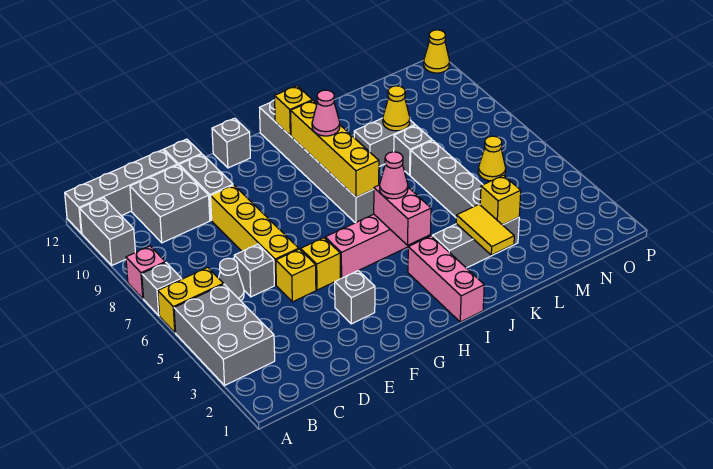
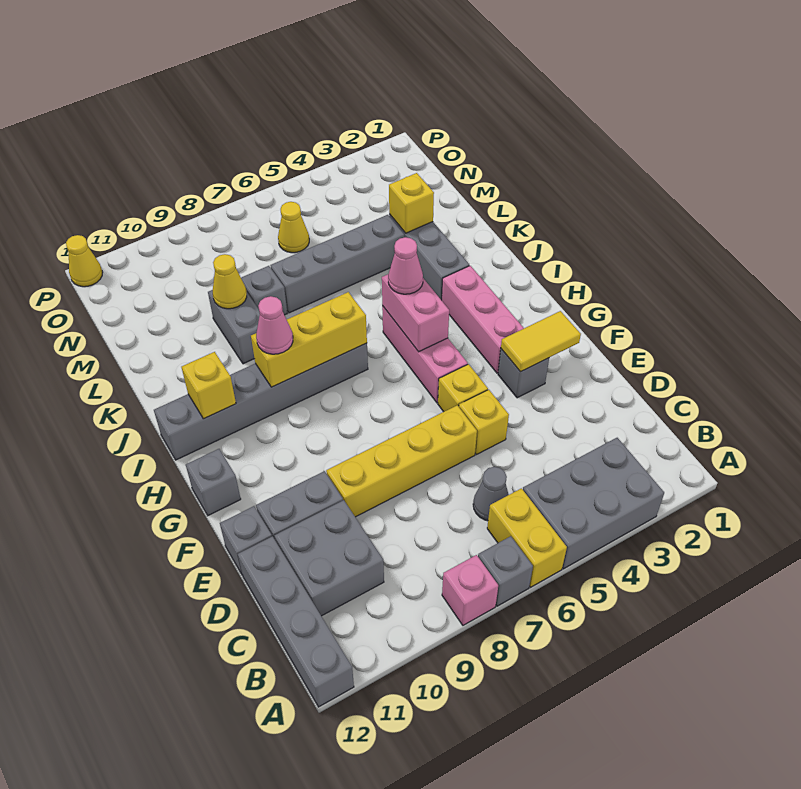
grey 1x2 brick [80,198,135,265] -> none
grey 1x1 brick [234,244,274,297] -> none
pink 1x3 brick [408,236,484,322] -> pink 1x3 brick turned to [442,266,524,373]
pink 1x2 brick [374,185,431,245] -> pink 1x2 brick turned to [382,274,449,352]
yellow 1x4 brick [291,101,379,197] -> yellow 1x3 brick [251,292,367,387]
yellow 1x2 tile [456,204,514,255] -> yellow 1x2 tile moved to [501,311,581,372]

